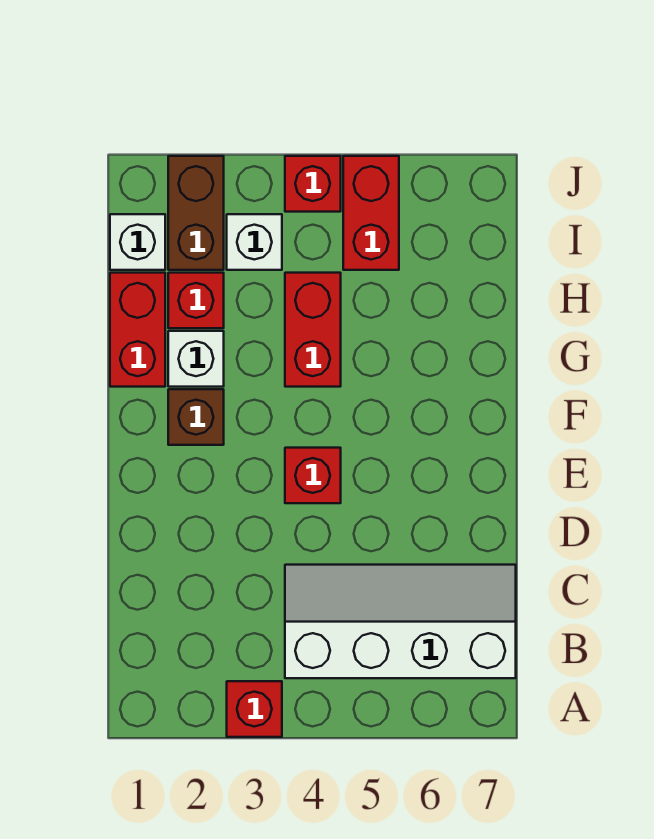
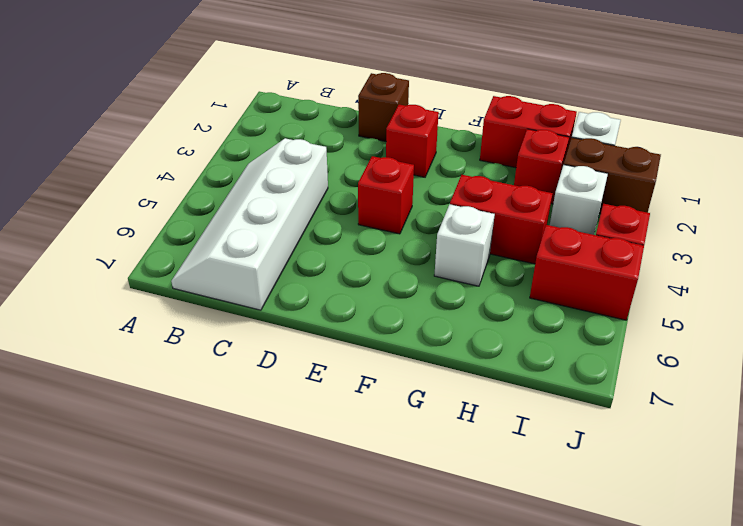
red 1x1 brick [227,681,282,737] -> red 1x1 brick moved to [386,105,439,177]
white 2x4 slope [285,565,516,678] -> white 2x4 slope turned to [171,138,328,310]
brown 1x1 brick [168,389,224,445] -> brown 1x1 brick moved to [358,73,409,141]
white 1x1 brick [168,331,224,387] -> white 1x1 brick moved to [434,204,495,286]

